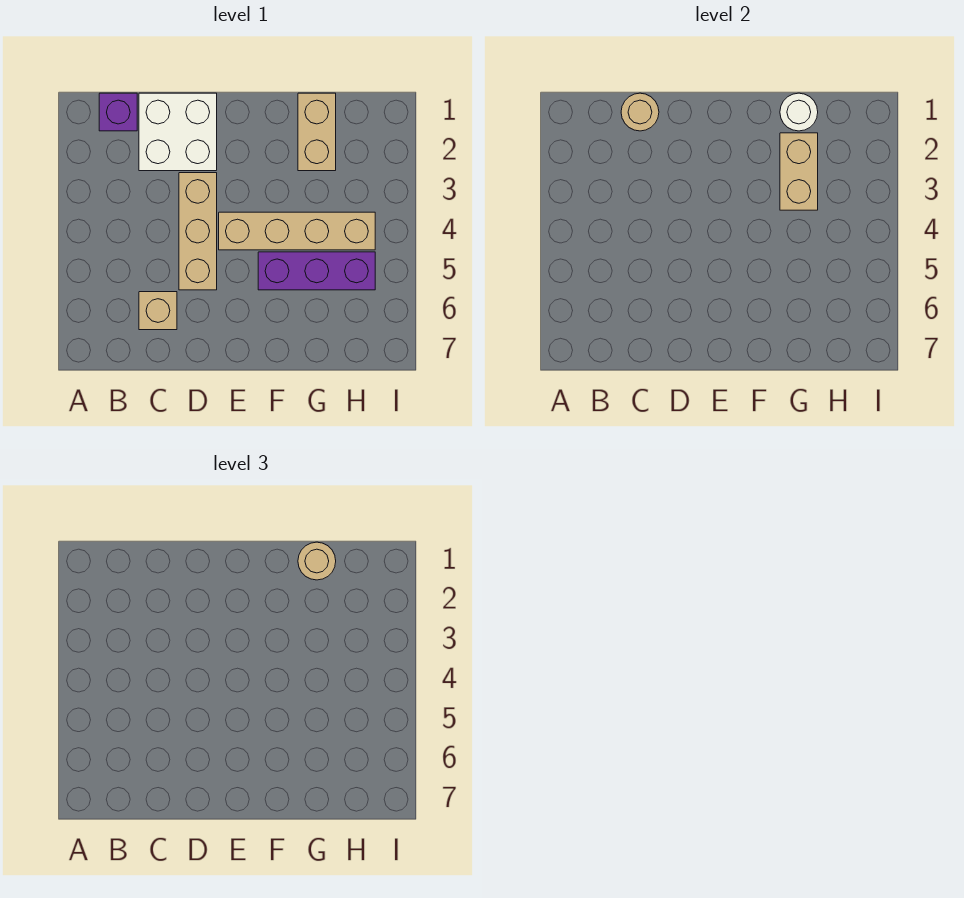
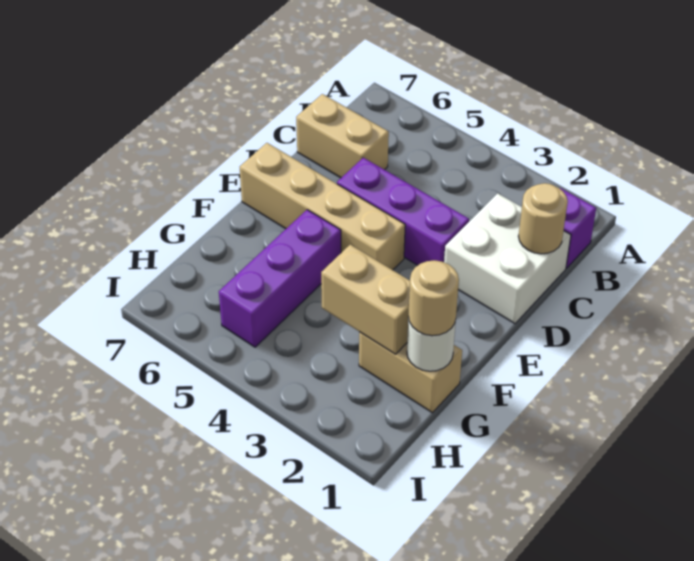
tan 1x1 brick [139,292,177,330] -> tan 1x2 brick [296,94,389,178]
tan 1x3 brick [179,173,217,290] -> purple 1x3 brick [337,158,469,265]
tan 1x4 brick [219,212,375,250] -> tan 1x4 brick turned to [240,143,405,270]

